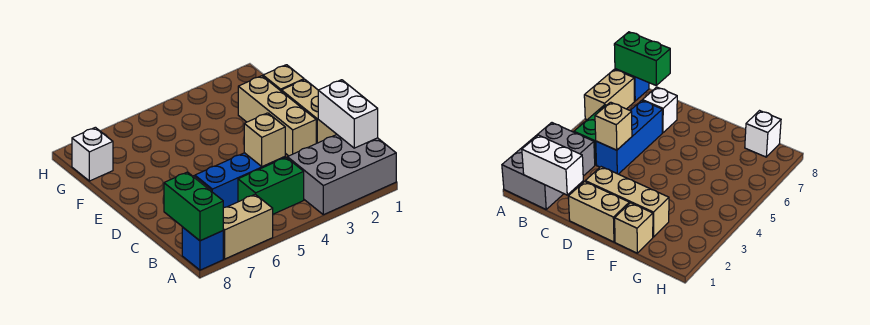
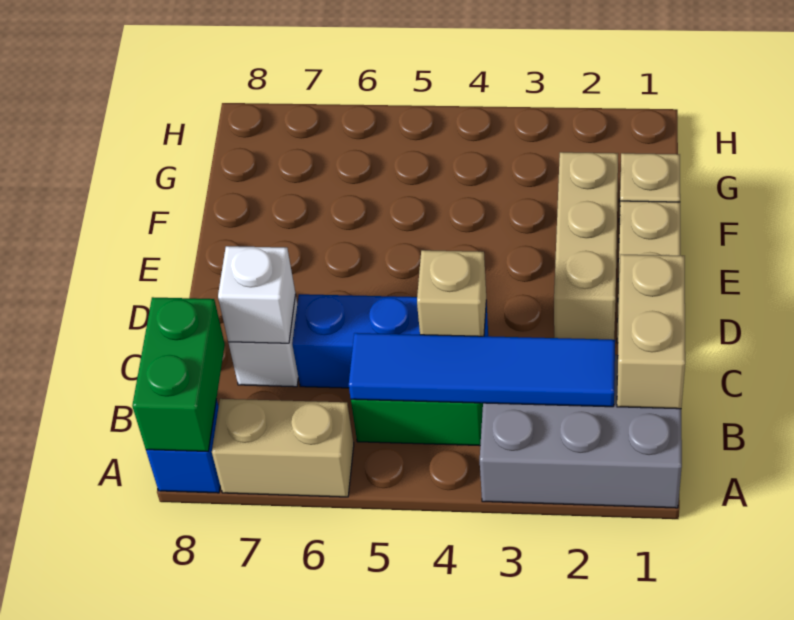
white 1x2 brick [318,80,378,148] -> tan 1x2 brick [617,254,685,409]
none -> blue 1x4 tile [349,333,615,407]
white 1x1 brick [72,127,113,181] -> white 1x1 brick moved to [218,246,296,343]

